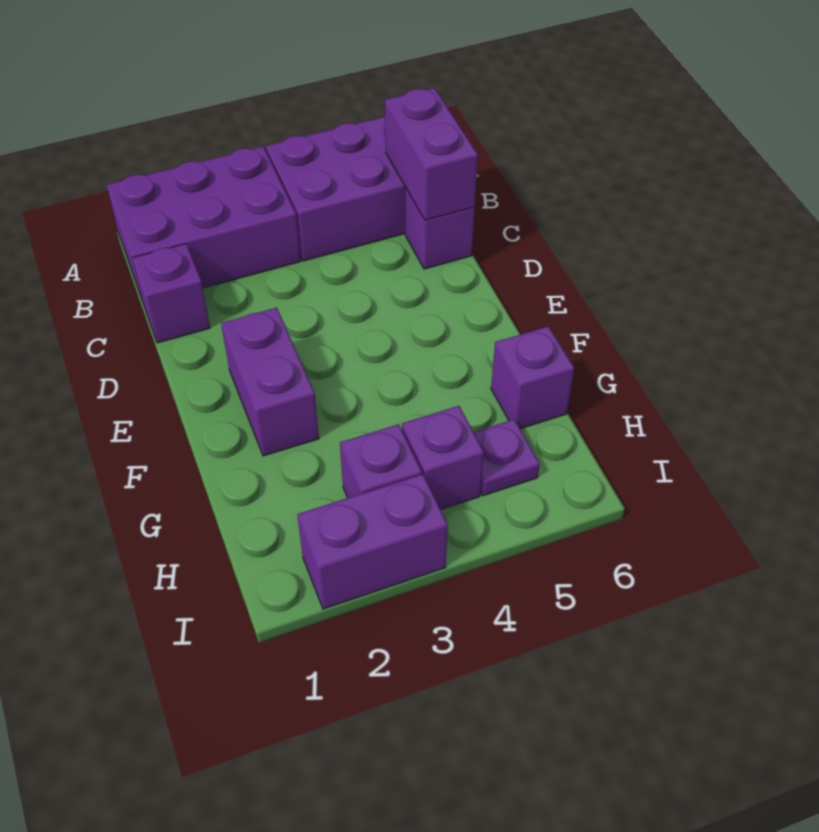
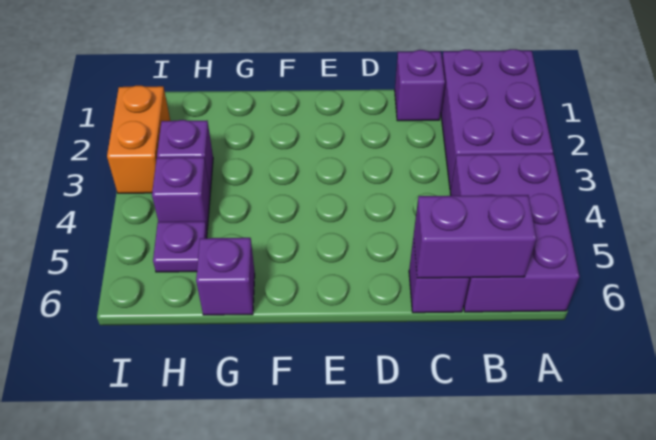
purple 1x2 brick [221,308,319,456] -> none
purple 1x2 brick [297,474,448,609] -> orange 1x2 brick [107,86,170,193]

